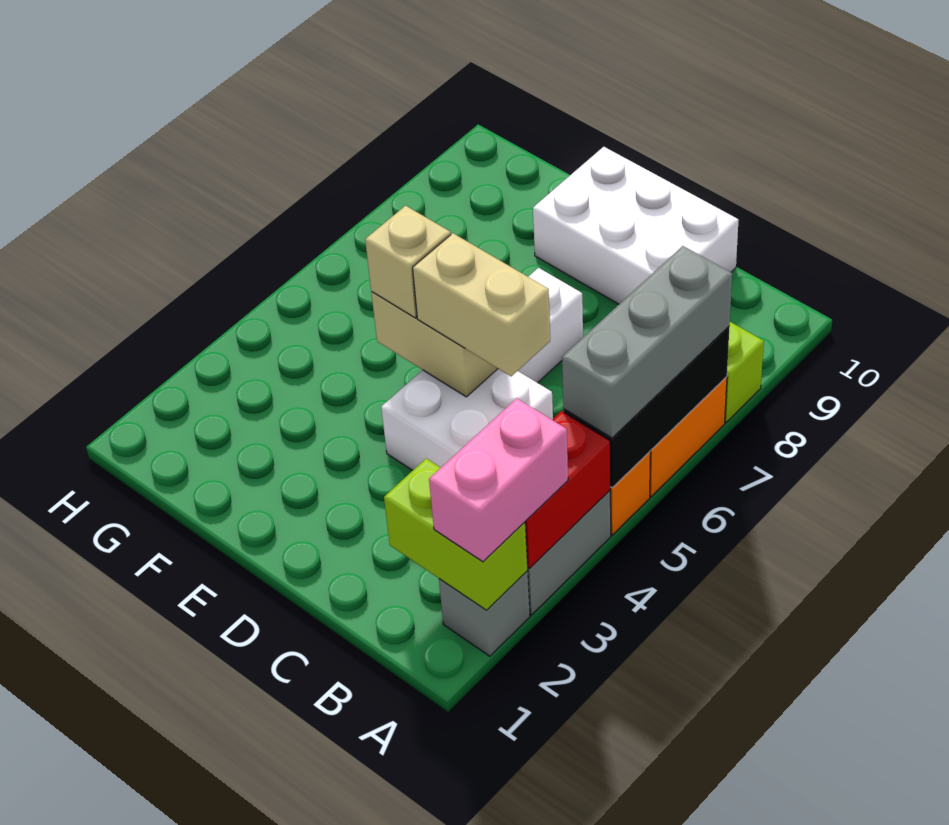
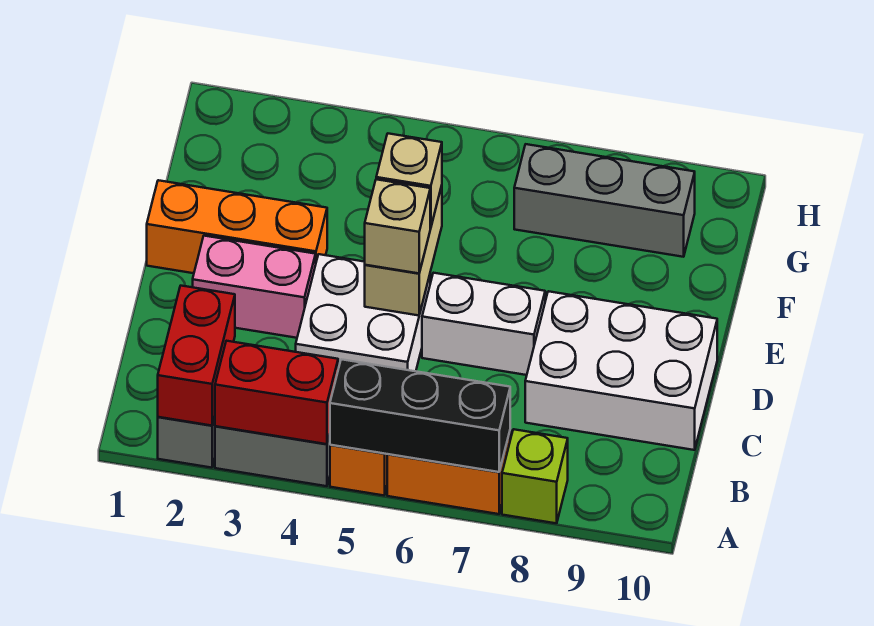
lime 1x2 brick [384,459,528,610] -> red 1x2 brick [158,286,235,426]
pink 1x2 brick [429,398,568,562] -> pink 1x2 brick moved to [193,236,316,338]
grey 1x3 brick [562,246,732,438] -> grey 1x3 brick moved to [514,144,695,257]
tan 1x2 brick [413,233,550,376] -> tan 1x1 brick [365,179,430,273]
white 2x3 brick [533,147,738,304] -> white 2x3 brick turned to [525,291,717,450]
none -> orange 1x3 brick [147,180,327,273]

